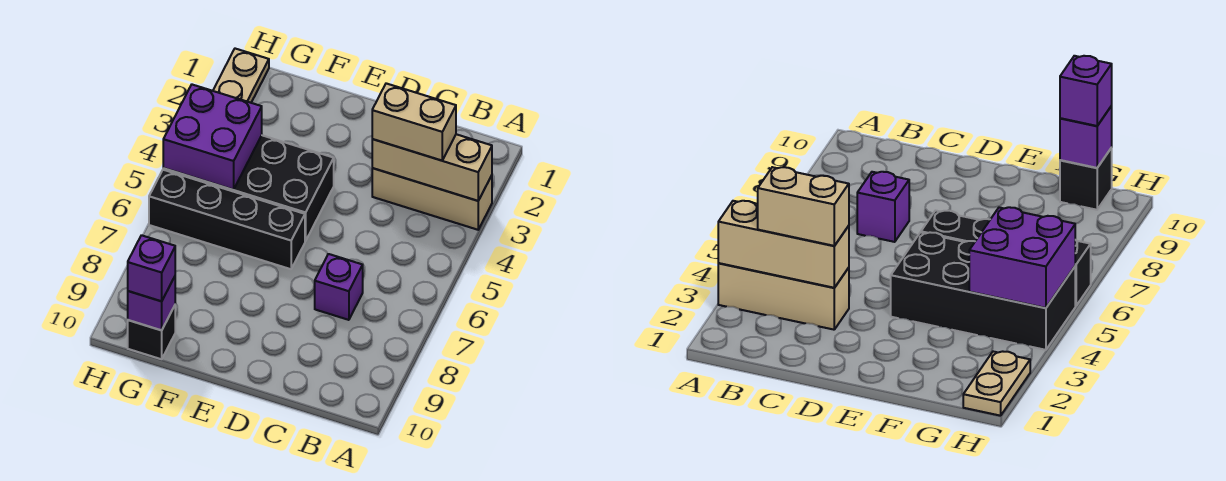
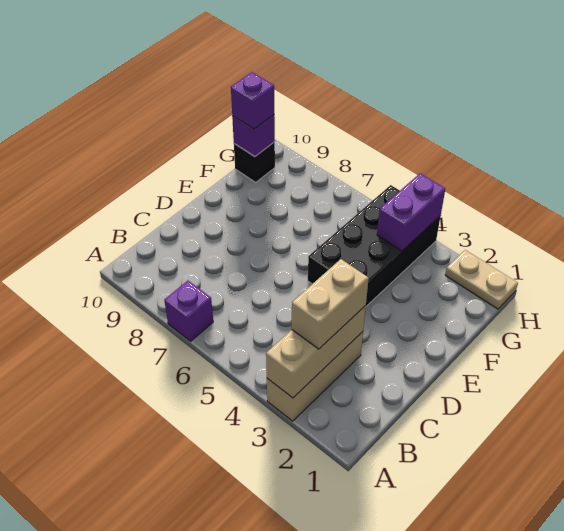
purple 1x1 brick [315,254,363,320] -> purple 1x1 brick moved to [164,281,213,341]
black 1x4 brick [149,170,305,269] -> none
purple 2x2 brick [163,85,262,190] -> purple 1x2 brick [377,173,445,251]

